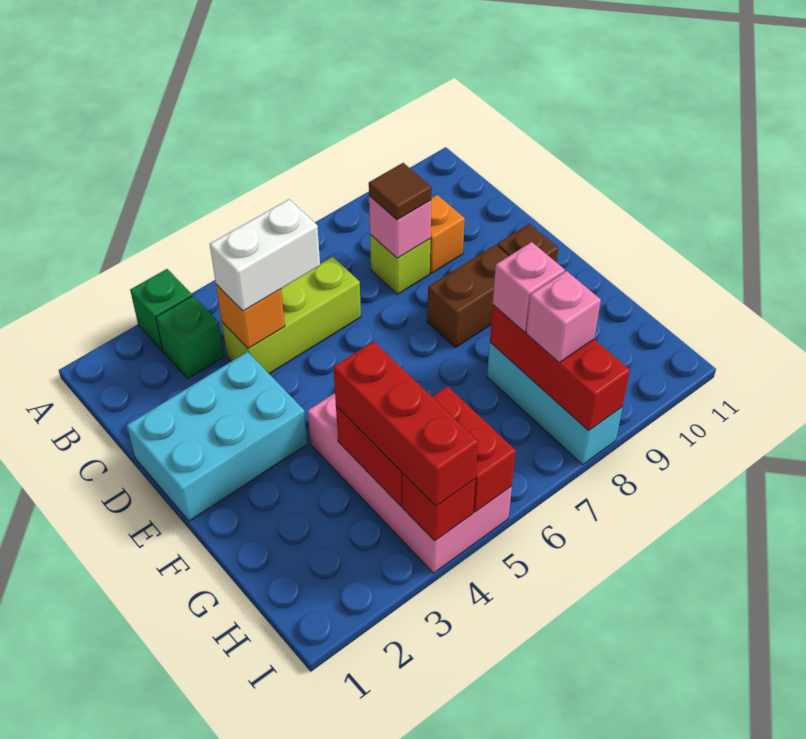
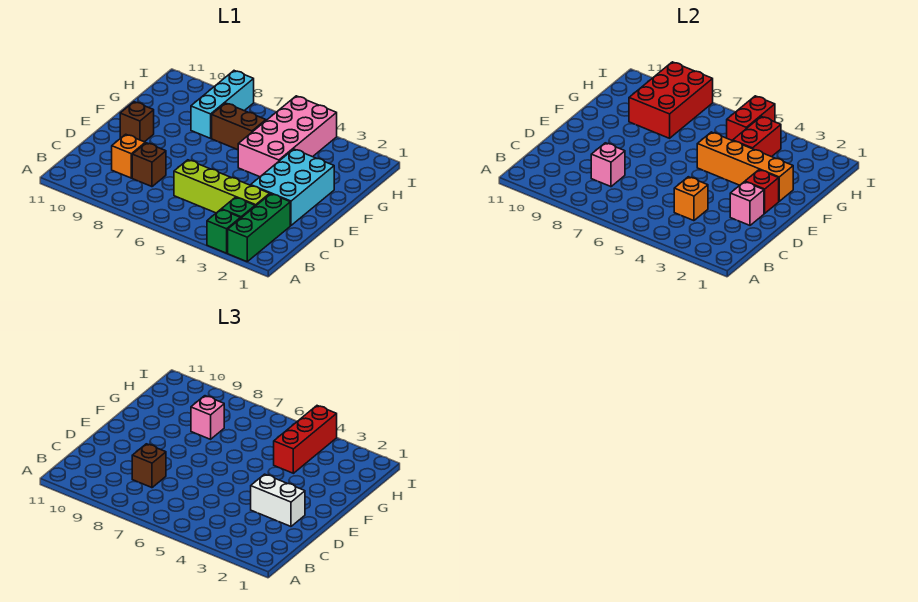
none -> green 1x3 brick [228,194,290,262]
lime 1x3 brick [222,257,361,374] -> lime 1x4 brick [174,160,270,213]
white 1x2 brick [210,199,320,311] -> white 1x2 brick moved to [251,474,305,526]
lime 1x1 brick [370,235,430,294] -> brown 1x1 brick [132,143,166,187]
brown 1x1 tile [369,163,432,220] -> brown 1x1 brick [132,444,166,488]
cyan 2x3 brick [127,352,307,521] -> cyan 2x3 brick turned to [251,149,334,225]
brown 1x2 brick [427,245,509,348] -> brown 1x2 brick moved to [212,103,266,150]
none -> orange 1x4 brick [697,132,793,201]
red 1x3 brick [490,305,630,431] -> red 2x3 brick [629,62,713,138]
pink 1x1 brick [526,271,601,362] -> pink 1x1 brick moved to [730,182,764,225]
red 1x1 brick [402,473,475,541] -> red 1x1 brick moved to [745,170,779,213]

